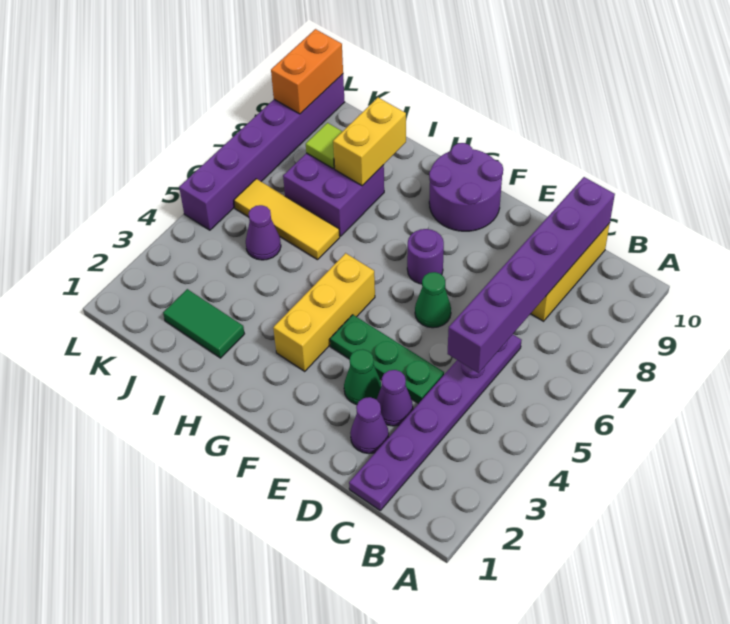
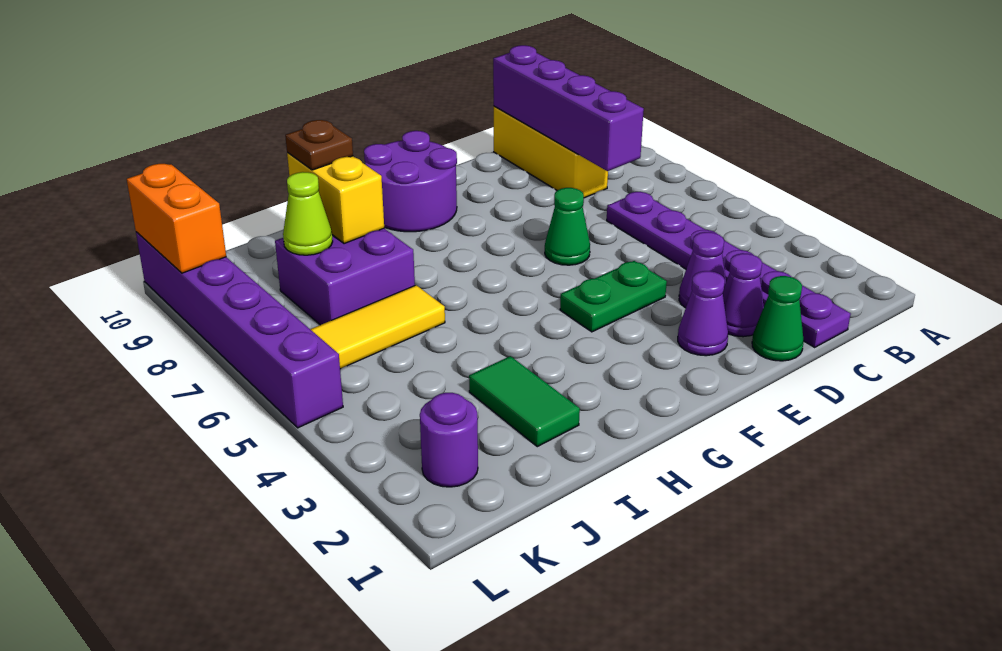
purple 1x6 brick [448,177,615,373] -> purple 1x4 brick [493,45,644,171]
green 1x3 plate [330,315,444,404] -> green 1x2 plate [560,261,667,332]
green 1x1 cone [344,349,381,405] -> green 1x1 cone moved to [752,276,804,361]
purple 1x1 round brick [407,229,444,284] -> purple 1x1 round brick moved to [420,393,478,487]
yellow 1x3 brick [273,253,375,371] -> none
green 1x2 tile [163,289,244,358] -> green 1x2 tile turned to [469,356,580,447]
none -> brown 1x1 plate [285,120,353,170]
purple 1x1 cone [246,205,281,260] -> purple 1x1 cone moved to [678,271,728,356]
lime 1x1 tile [306,123,343,168] -> lime 1x1 cone [283,172,333,255]

